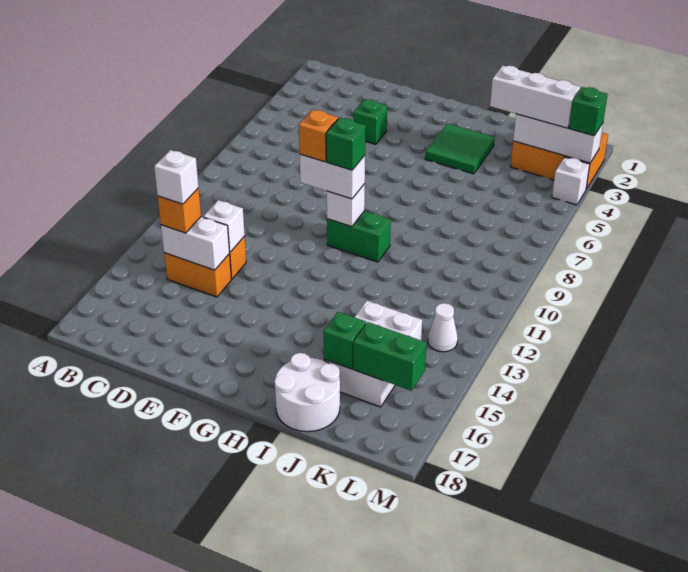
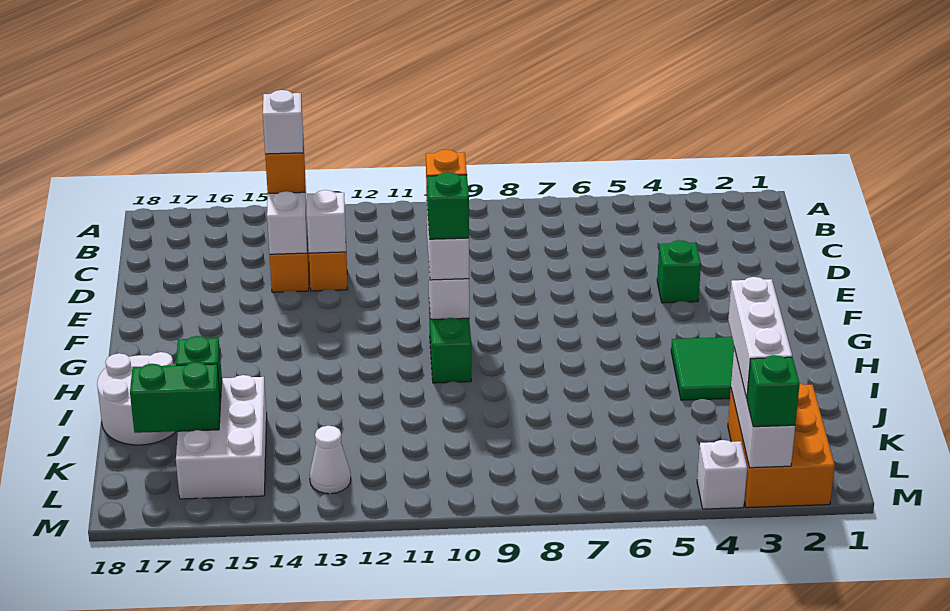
white 2x3 brick [324,301,422,407] -> white 2x3 brick turned to [176,375,267,499]
green 1x2 brick [353,322,426,391] -> green 1x2 brick turned to [130,362,220,433]

